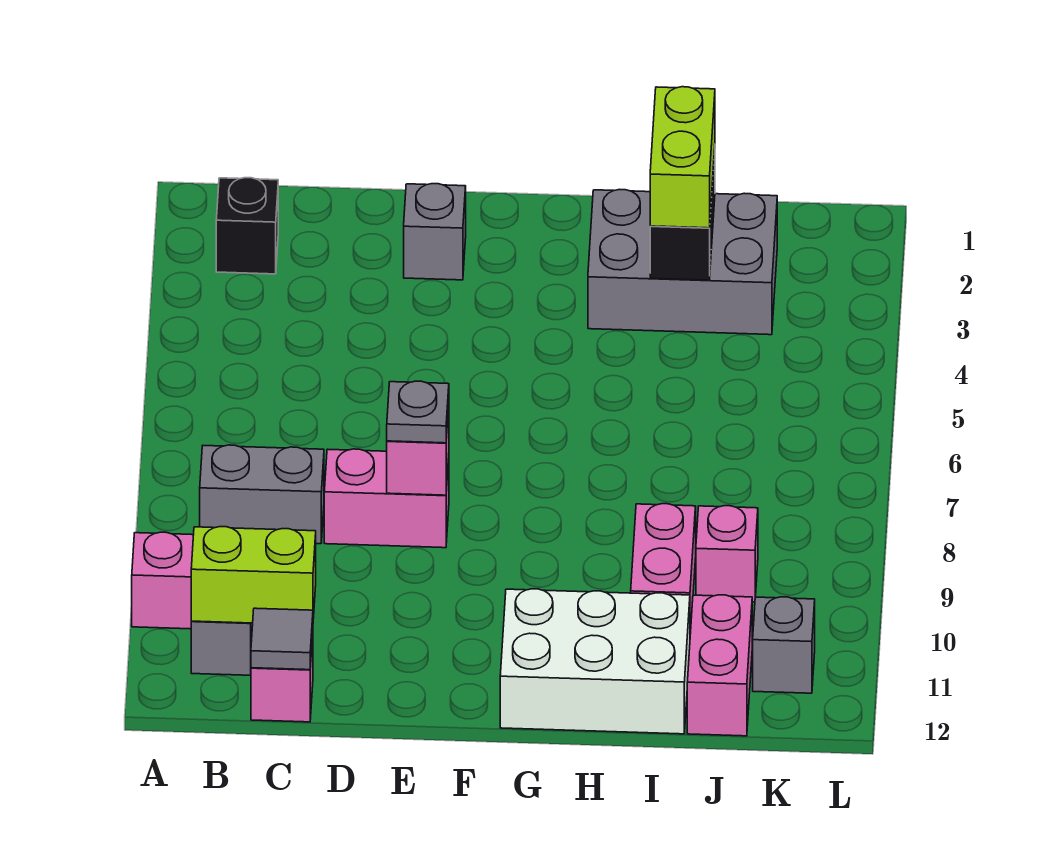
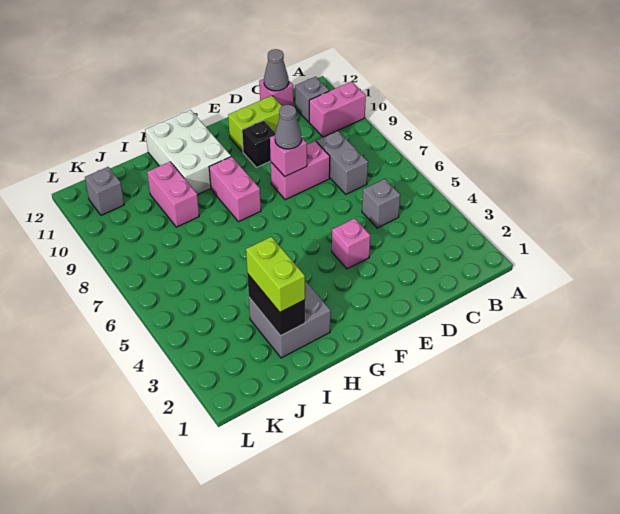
black 1x1 brick [216,178,278,274] -> black 1x1 brick moved to [242,120,275,167]
grey 1x2 brick [200,445,324,544] -> grey 1x2 brick turned to [316,131,368,194]
lime 1x2 brick [191,527,316,623] -> lime 1x2 brick moved to [228,96,282,152]
grey 1x1 tile [251,608,313,670] -> grey 1x1 cone [264,49,289,91]
grey 1x1 brick [404,184,466,280] -> grey 1x1 brick moved to [362,179,400,228]
grey 1x1 plate [387,381,449,443] -> grey 1x1 cone [275,105,302,149]
white 2x3 brick [500,589,690,734] -> white 2x3 brick turned to [145,110,231,195]
grey 2x3 brick [588,189,777,335] -> grey 2x2 brick [249,281,331,358]
pink 1x1 brick [696,506,758,602] -> pink 1x1 brick moved to [332,218,370,269]
pink 1x2 brick [687,595,752,736] -> pink 1x2 brick moved to [209,157,261,222]

